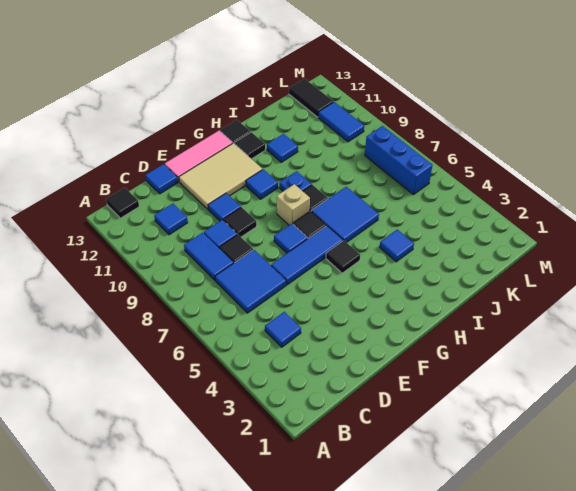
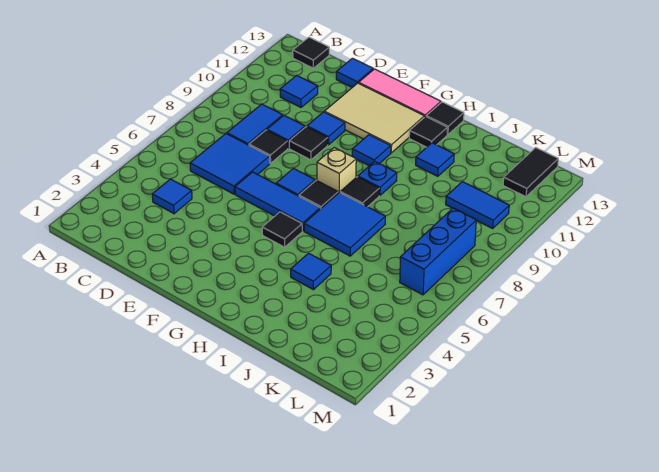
blue 1x2 tile [318,102,364,142] -> blue 1x2 tile turned to [446,182,509,228]

